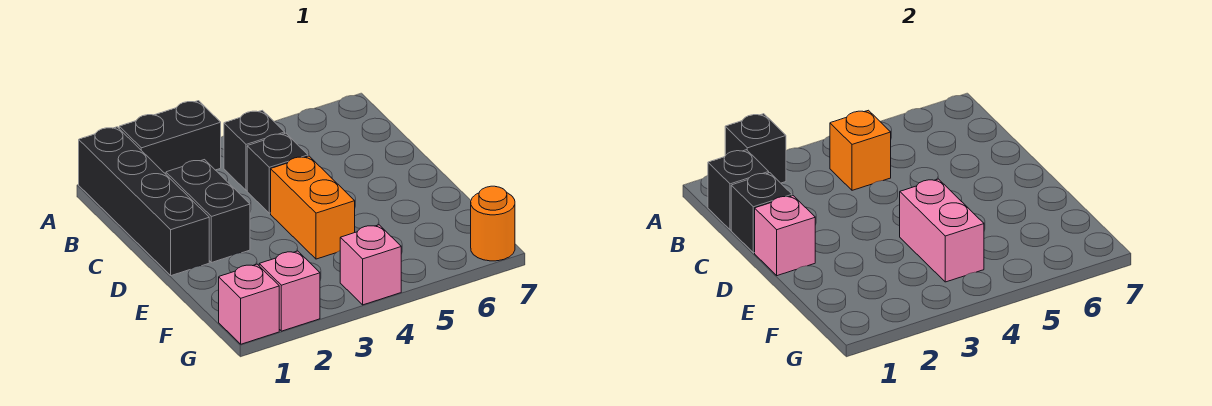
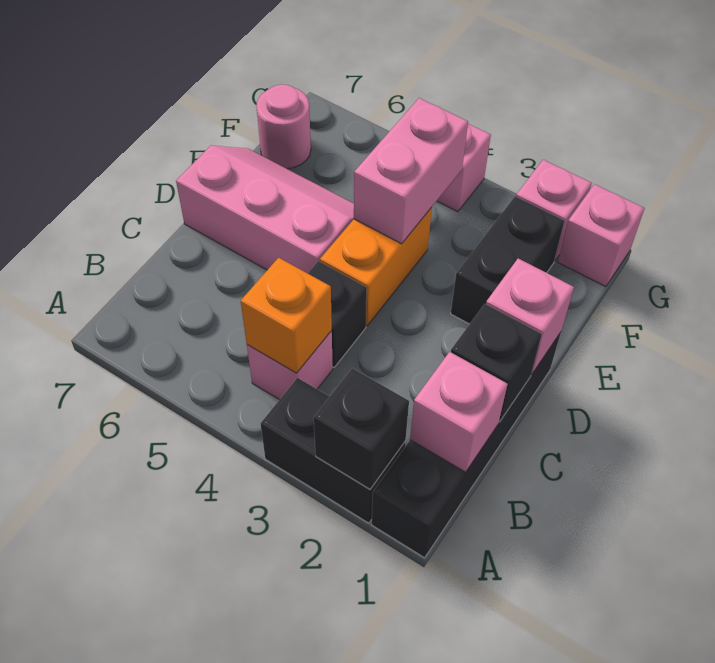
black 1x1 brick [708,150,769,230] -> pink 1x1 brick [410,352,507,472]
black 1x1 brick [224,110,285,190] -> pink 1x1 brick [247,331,333,400]
black 1x2 brick [166,160,250,263] -> black 1x2 brick moved to [451,196,564,324]
none -> pink 2x3 slope [176,145,354,273]
none -> pink 1x1 round brick [256,84,311,169]
orange 1x1 round brick [471,186,515,261] -> none

